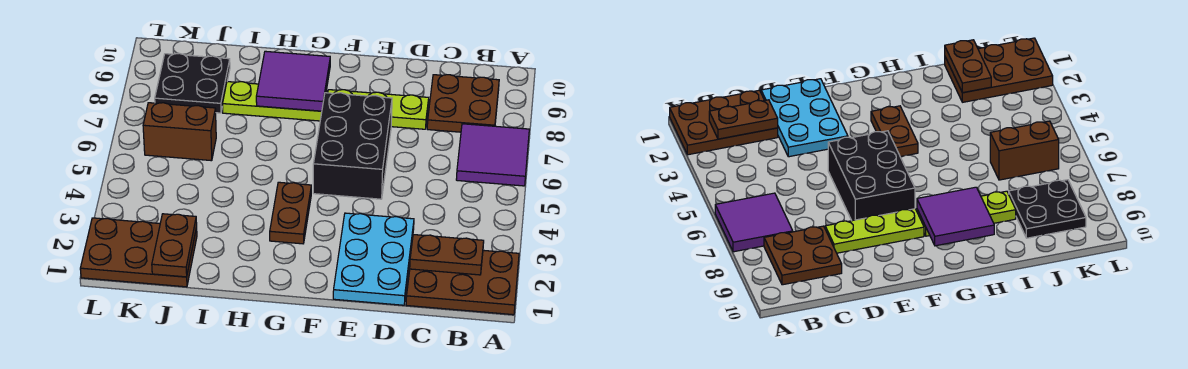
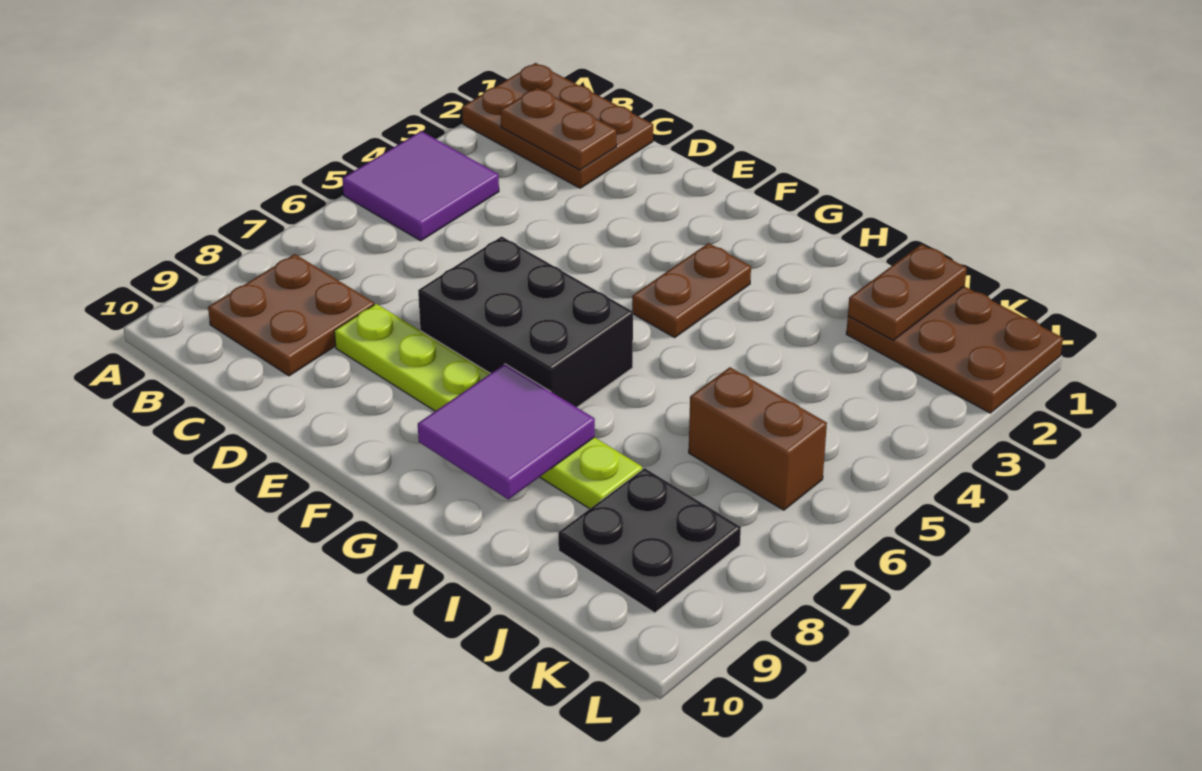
purple 2x2 tile [456,124,529,186] -> purple 2x2 tile moved to [342,131,499,241]
cyan 2x3 plate [333,213,414,305] -> none
black 2x3 brick [313,93,392,199] -> black 2x3 brick turned to [418,236,633,407]

